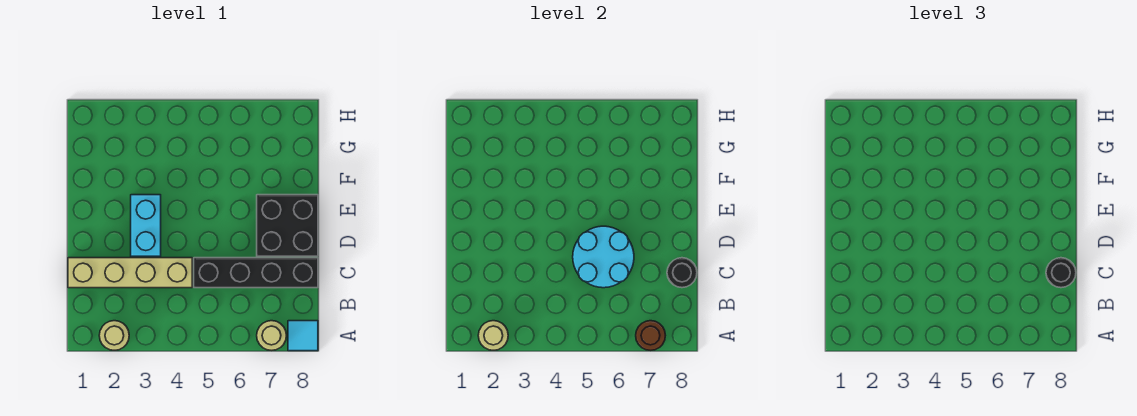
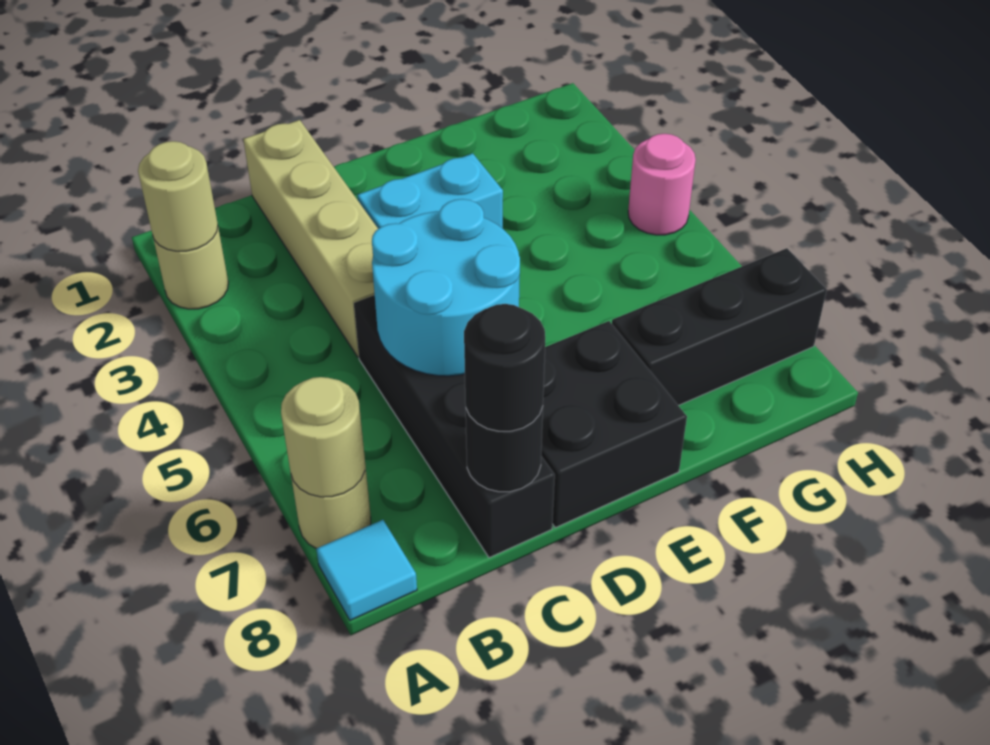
brown 1x1 round brick [636,321,665,350] -> tan 1x1 round brick [281,377,365,497]
none -> black 1x3 brick [612,248,827,405]
none -> pink 1x1 round brick [628,134,696,235]

